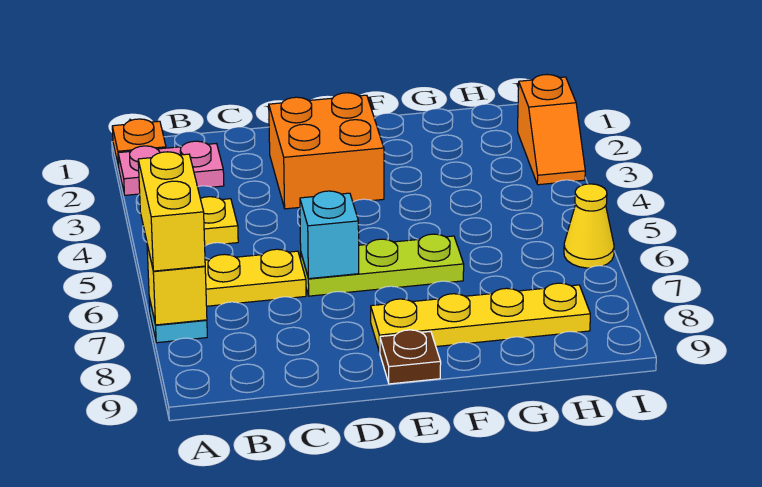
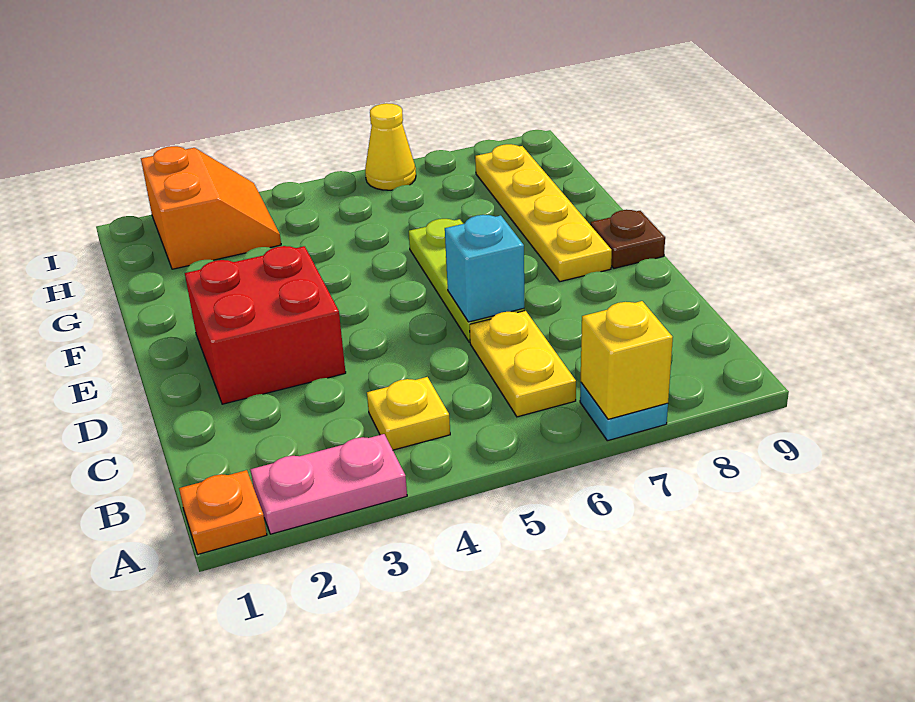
pink 1x2 plate [118,141,224,195] -> pink 1x2 plate turned to [250,434,407,534]
yellow 1x2 brick [138,152,205,271] -> none
orange 2x2 brick [269,93,384,209] -> red 2x2 brick [185,246,346,404]
orange 1x2 slope [518,75,585,185] -> orange 2x2 slope [141,146,281,269]

